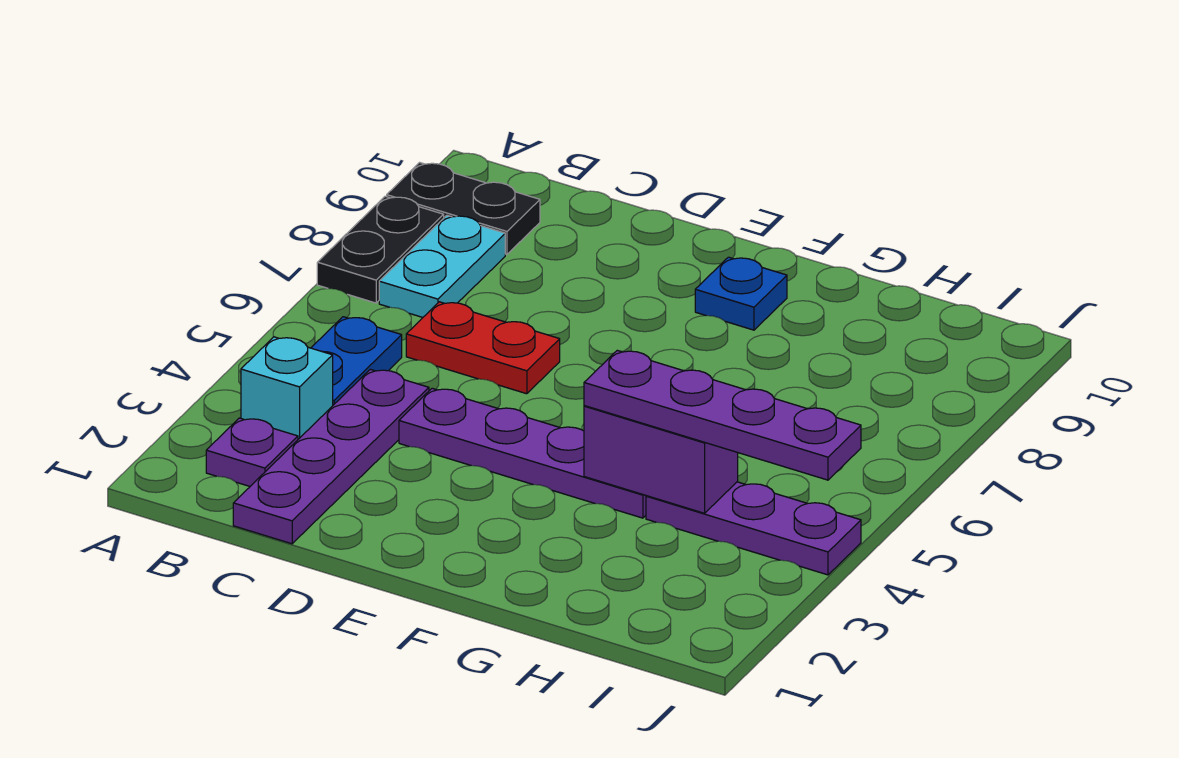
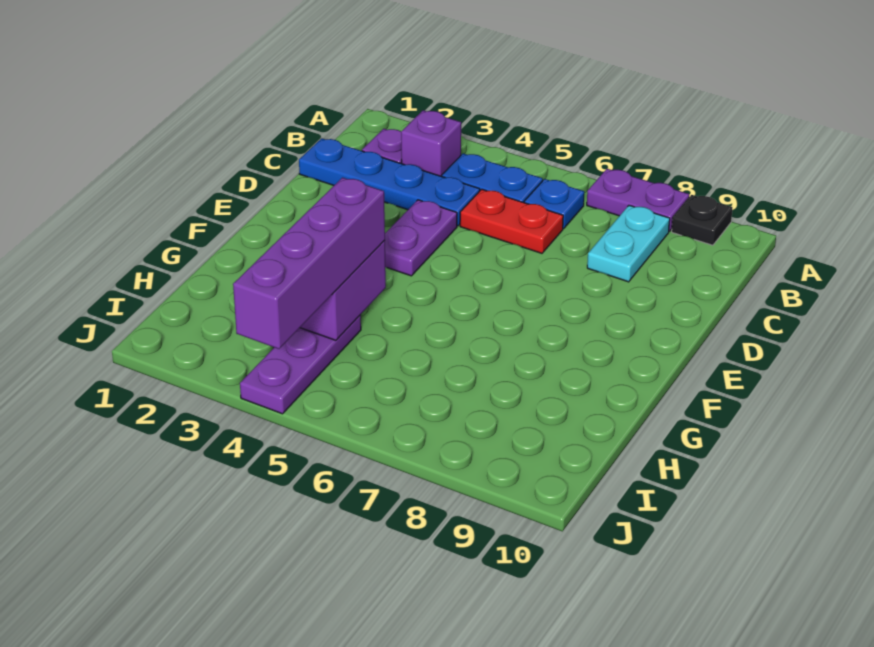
black 1x2 plate [317,196,444,303] -> purple 1x2 plate [587,169,689,232]
black 1x2 plate [387,163,540,254] -> black 1x1 plate [672,195,732,245]
cyan 1x1 brick [241,337,333,439] -> purple 1x1 brick [401,110,461,176]
cyan 1x2 plate [379,215,505,317] -> cyan 1x2 plate turned to [587,205,670,282]
purple 1x4 plate [233,369,429,544] -> blue 1x4 plate [299,138,480,226]
red 1x2 plate [406,302,560,394] -> red 1x2 plate turned to [460,189,563,253]
purple 1x4 plate [399,388,646,518] -> purple 1x2 plate [385,200,457,276]
blue 1x1 plate [695,257,787,330] -> blue 1x1 plate moved to [524,179,584,229]
purple 1x4 plate [584,350,861,480] -> purple 1x4 brick [233,178,385,349]

